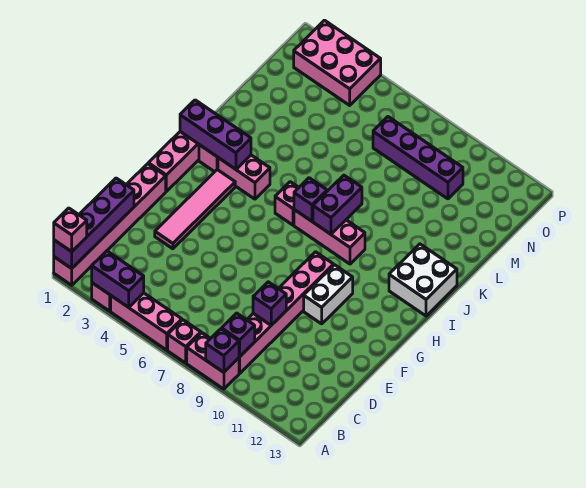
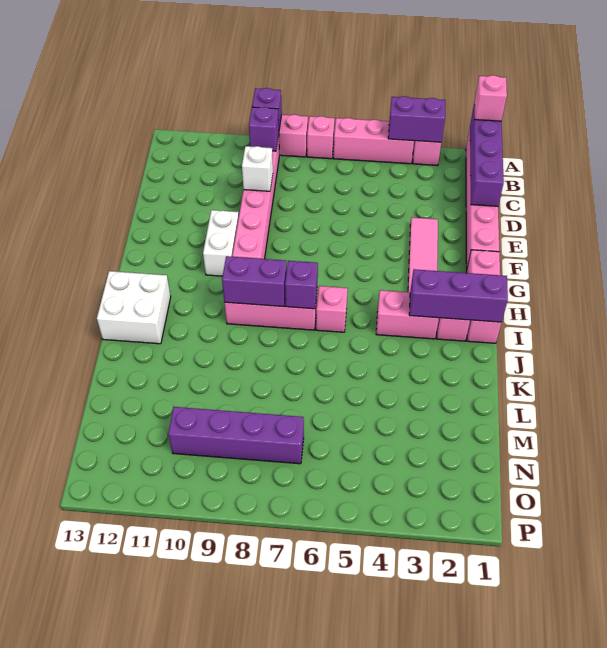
purple 1x1 brick [253,282,286,325] -> white 1x1 brick [242,146,273,191]
purple 1x2 brick [313,175,362,234] -> purple 1x2 brick turned to [222,256,287,307]
pink 2x3 brick [294,20,381,105] -> none

